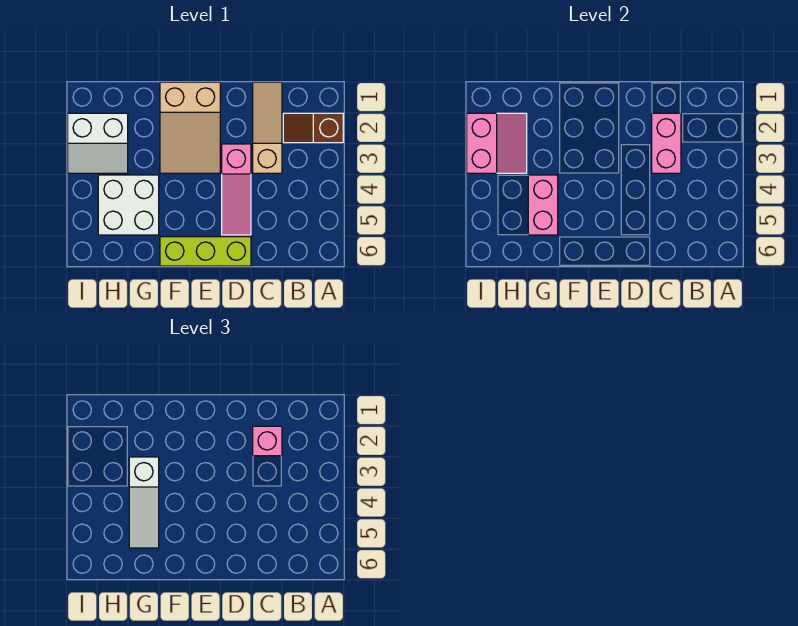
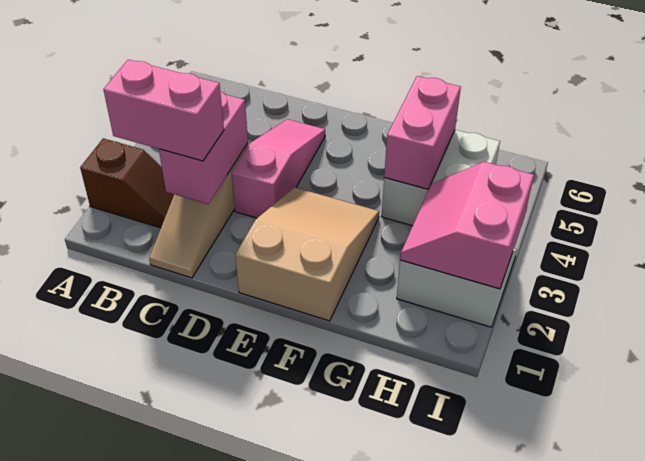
pink 1x1 brick [253,426,282,456] -> pink 1x2 brick [103,60,224,161]
lime 1x3 brick [160,237,251,266] -> none
white 1x3 slope [129,457,159,548] -> none

